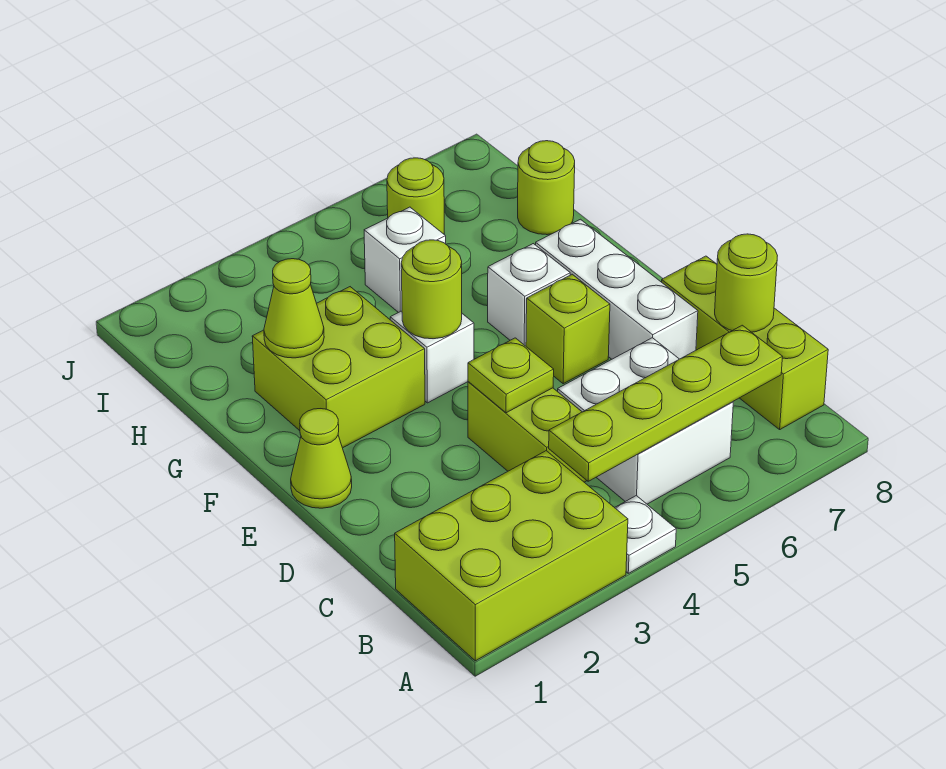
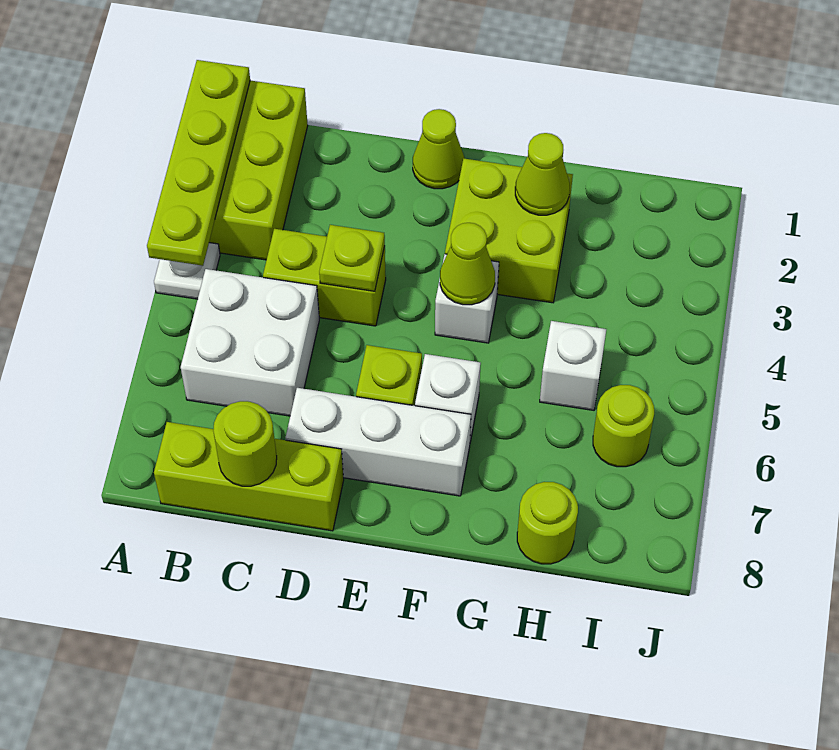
lime 1x4 plate [549,325,782,481] -> lime 1x4 plate moved to [147,60,250,266]
lime 1x1 round brick [401,240,462,339] -> lime 1x1 cone [440,223,495,305]

